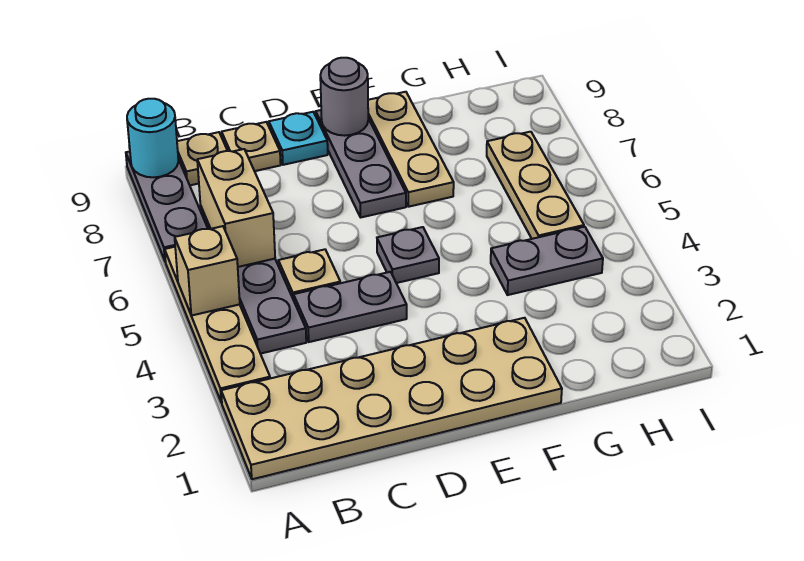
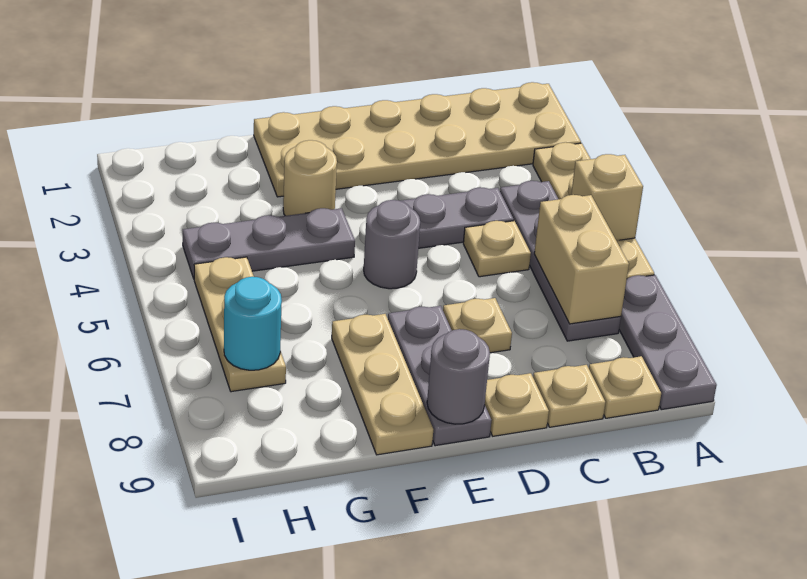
cyan 1x1 round brick [127,99,178,177] -> cyan 1x1 round brick moved to [224,277,282,370]
none -> tan 1x1 plate [443,298,512,353]
cyan 1x1 plate [269,112,328,165] -> tan 1x1 plate [485,373,549,436]
grey 1x1 plate [377,227,439,283] -> grey 1x1 round brick [364,200,420,289]
none -> tan 1x1 round brick [283,140,337,216]
grey 1x2 plate [491,227,603,295] -> grey 1x3 plate [183,208,355,278]

